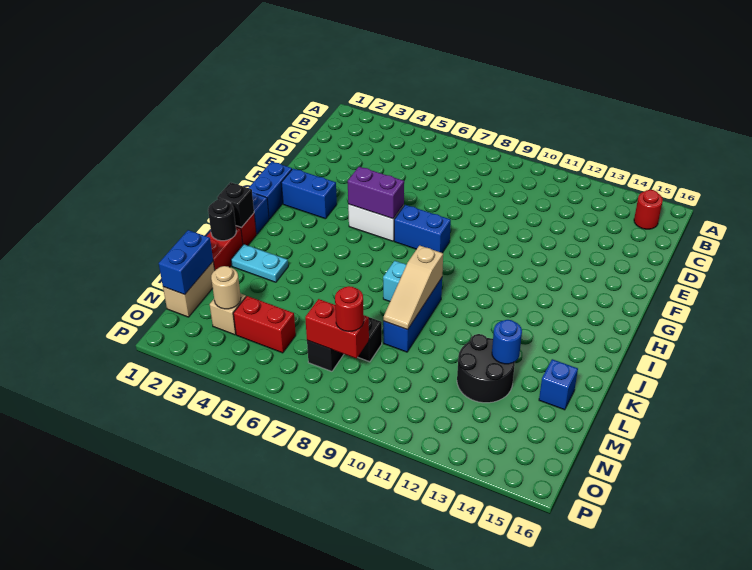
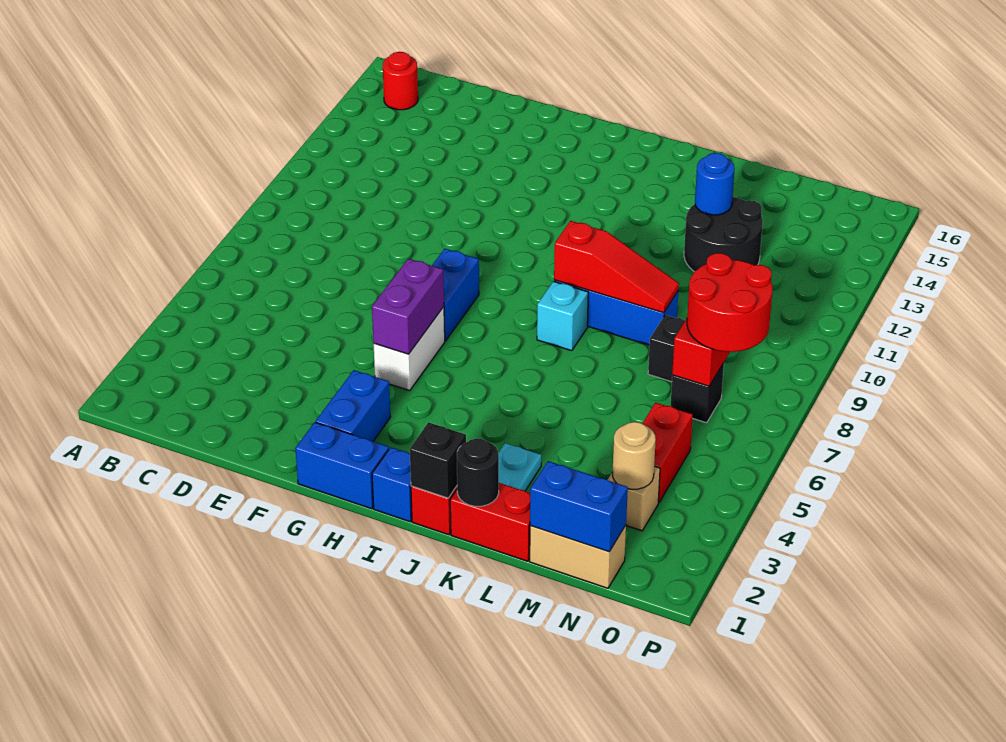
tan 1x3 slope [383,245,443,330] -> red 1x3 slope [554,221,679,313]
blue 1x1 brick [539,359,578,410] -> none
red 1x1 round brick [335,286,364,331] -> red 2x2 round brick [687,253,772,352]

